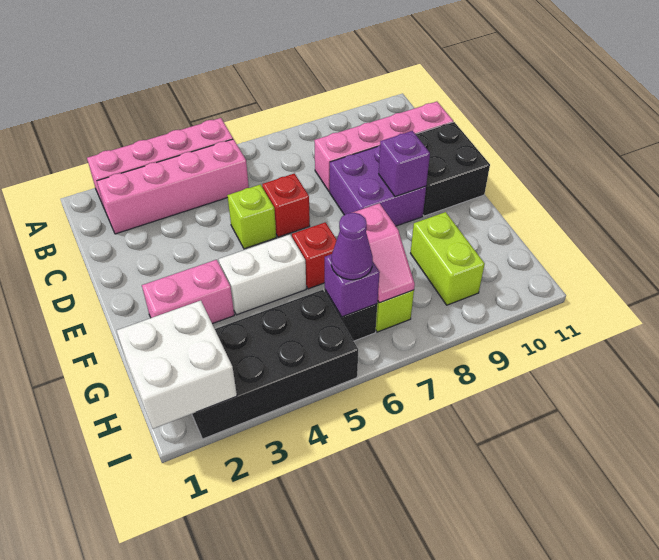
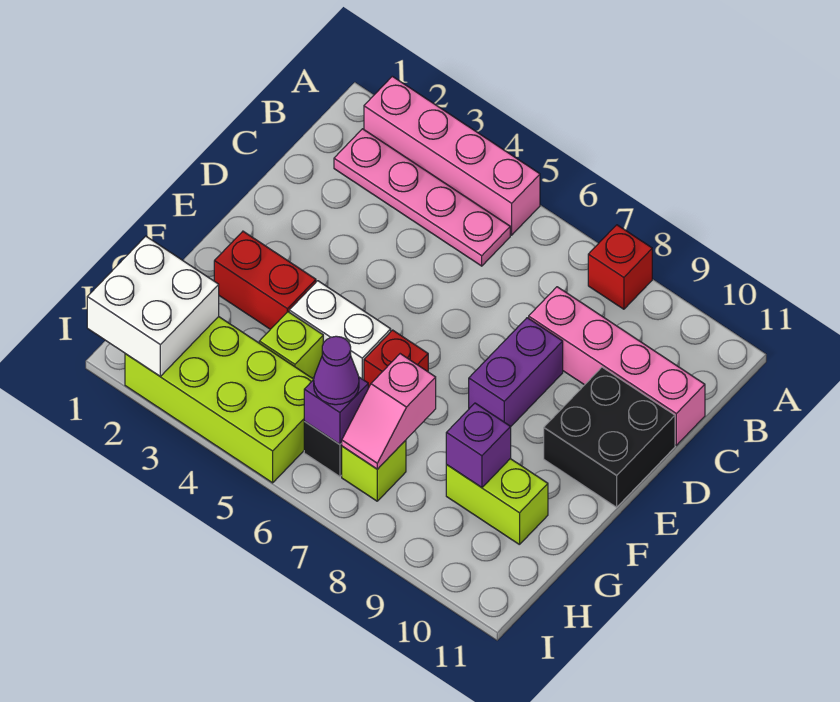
pink 1x4 brick [97,139,249,234] -> pink 1x4 plate [334,129,510,266]
lime 1x1 brick [227,185,276,249] -> lime 1x1 brick moved to [259,312,323,378]
red 1x1 brick [262,174,310,237] -> red 1x1 brick moved to [588,225,652,309]
purple 2x2 brick [330,145,426,226] -> purple 1x2 brick [469,318,563,427]
purple 1x1 brick [379,131,430,197] -> purple 1x1 brick moved to [446,403,511,488]
pink 1x2 brick [142,260,234,324] -> red 1x2 brick [214,231,316,329]
lime 1x2 brick [411,212,485,305] -> lime 1x2 brick turned to [446,459,548,545]
black 2x4 brick [192,290,358,439] -> lime 2x4 brick [125,317,314,483]

